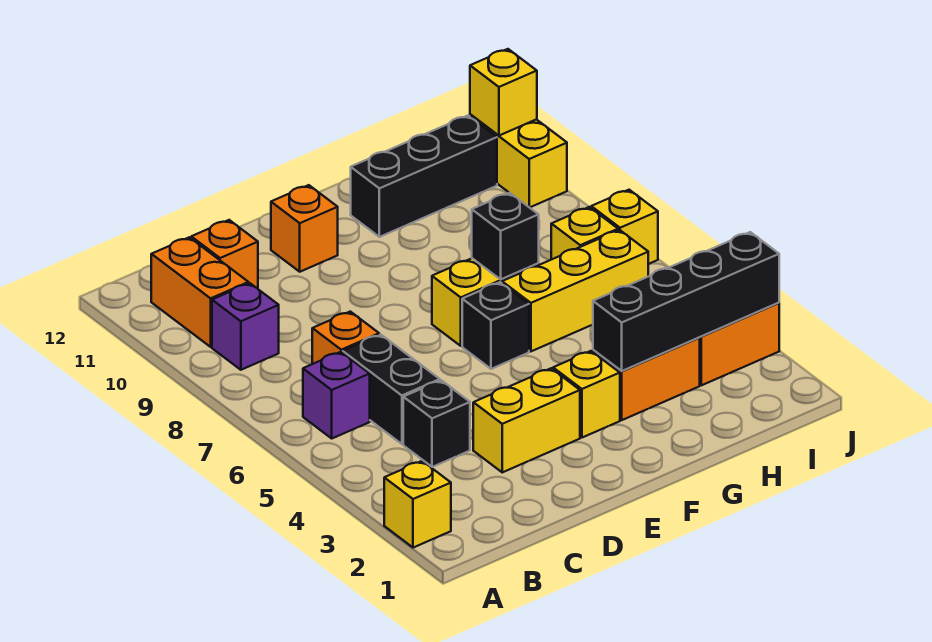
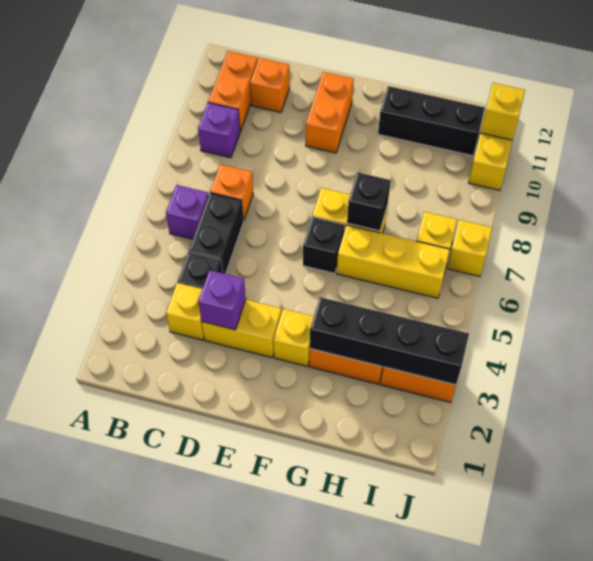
yellow 1x1 brick [384,461,451,548] -> yellow 1x1 brick moved to [166,283,204,340]
none -> purple 1x1 brick [198,270,246,330]
orange 1x1 brick [271,185,338,272] -> orange 1x2 brick [306,72,354,153]

